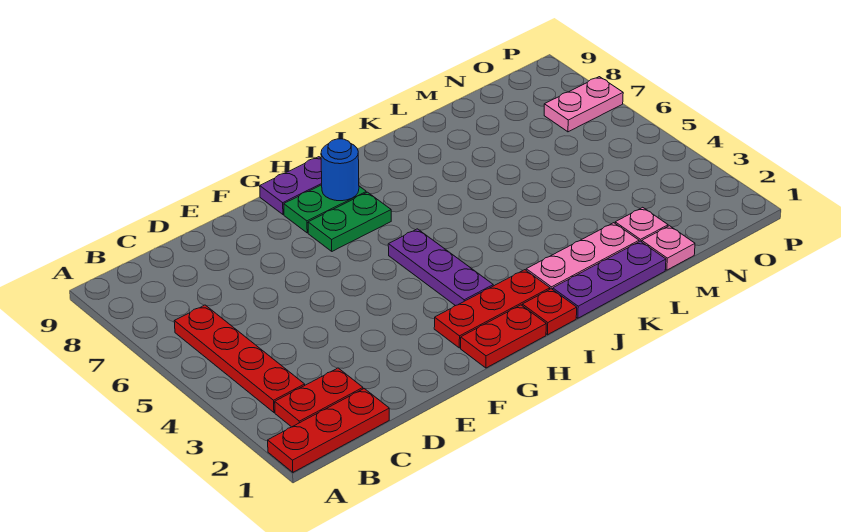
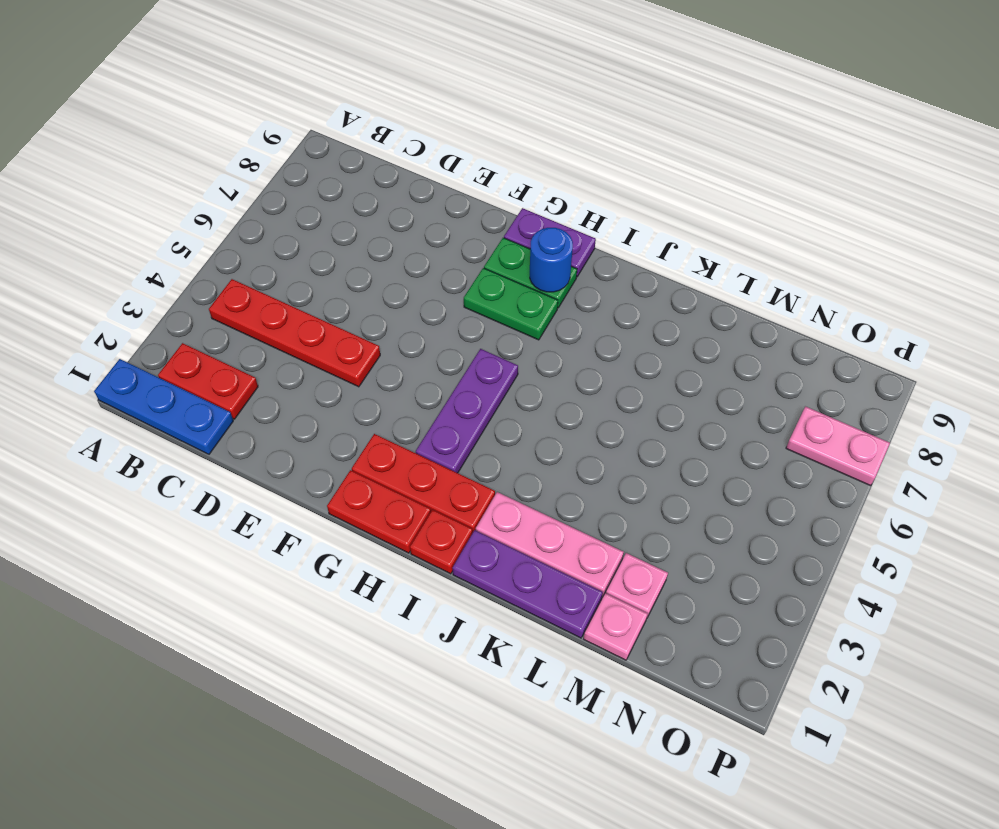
red 1x3 plate [268,389,389,472] -> blue 1x3 plate [94,359,233,454]
red 1x4 plate [174,305,305,412] -> red 1x4 plate turned to [209,279,380,387]

